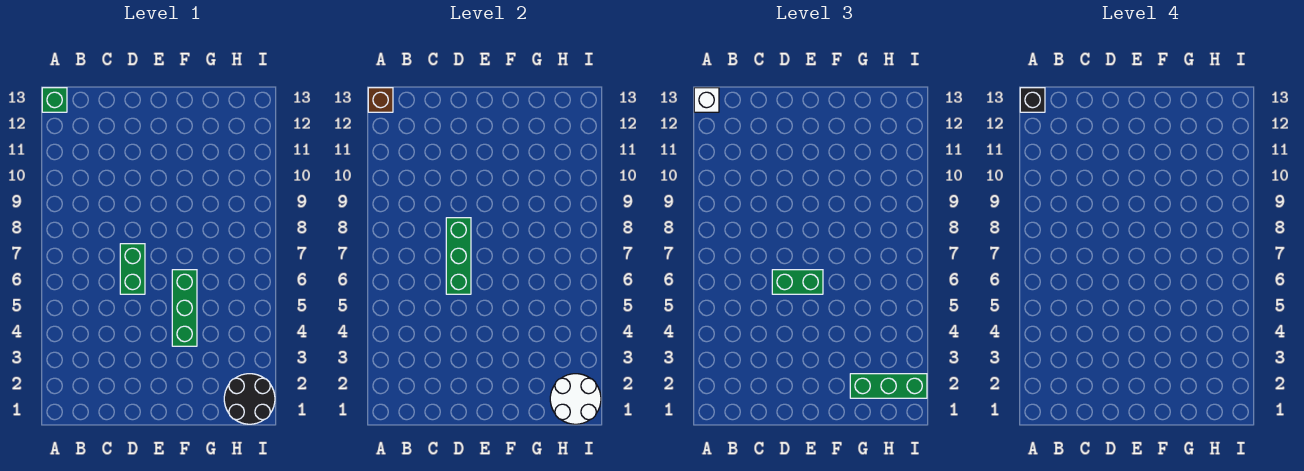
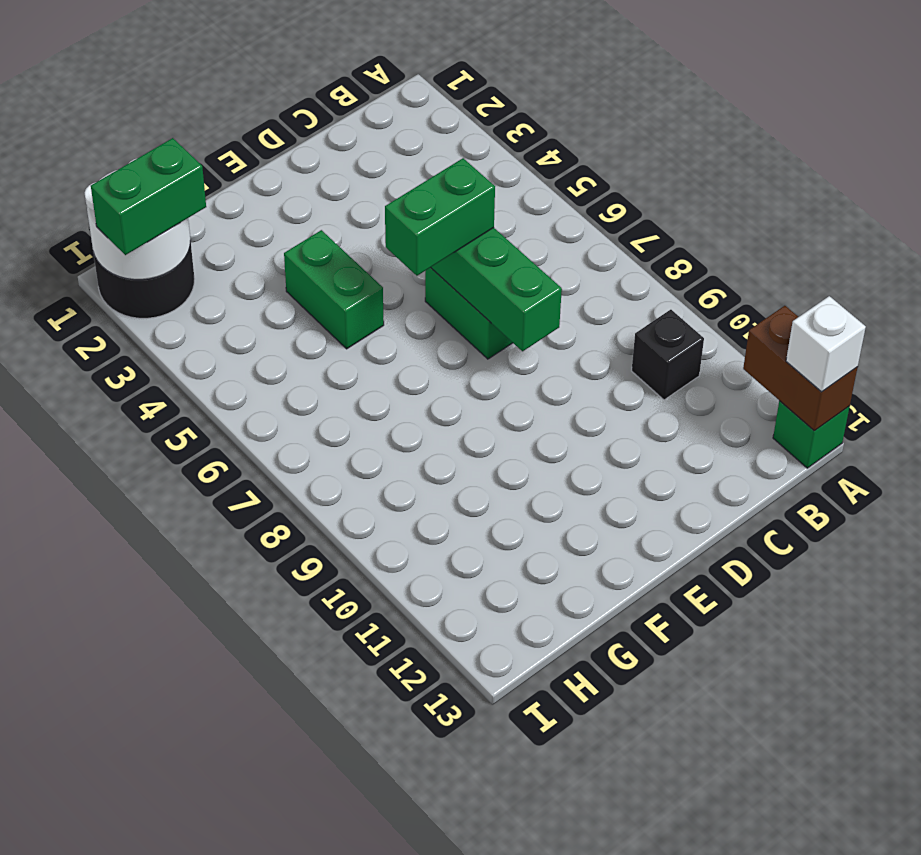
brown 1x1 brick [368,88,393,112] -> brown 1x2 brick [743,306,858,431]
black 1x1 brick [1020,88,1045,112] -> black 1x1 brick moved to [632,310,704,400]
green 1x3 brick [172,270,197,346] -> green 1x2 brick [284,230,384,349]
green 1x3 brick [850,374,927,398] -> green 1x2 brick [91,138,206,255]

